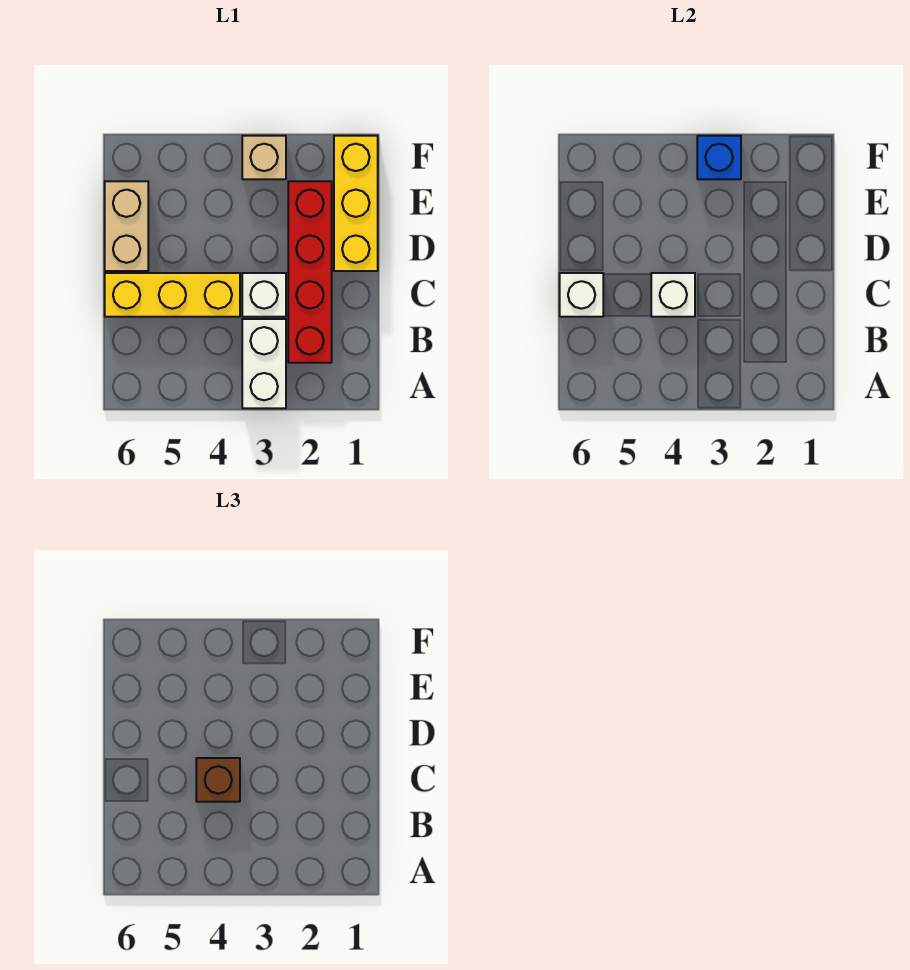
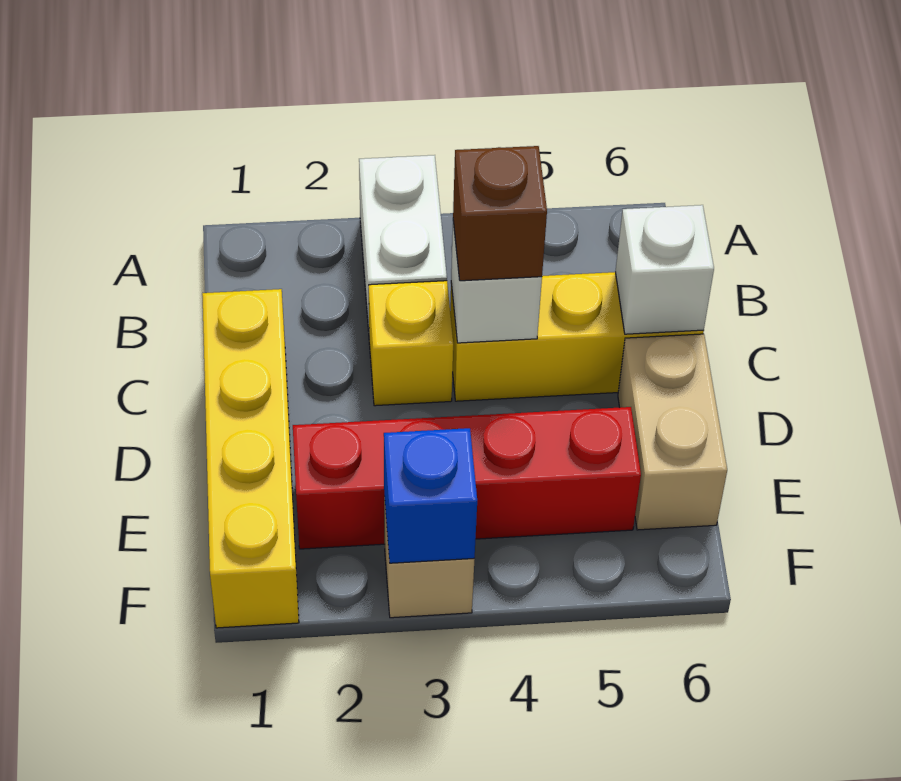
red 1x4 brick [288,181,332,363] -> red 1x4 brick turned to [293,407,641,549]
white 1x1 brick [242,273,286,317] -> yellow 1x1 brick [369,281,453,406]
yellow 1x3 brick [334,136,378,271] -> yellow 1x4 brick [202,289,299,628]

